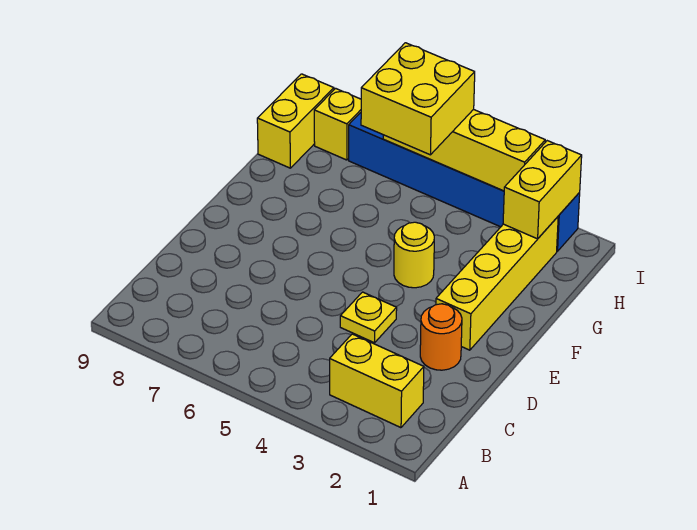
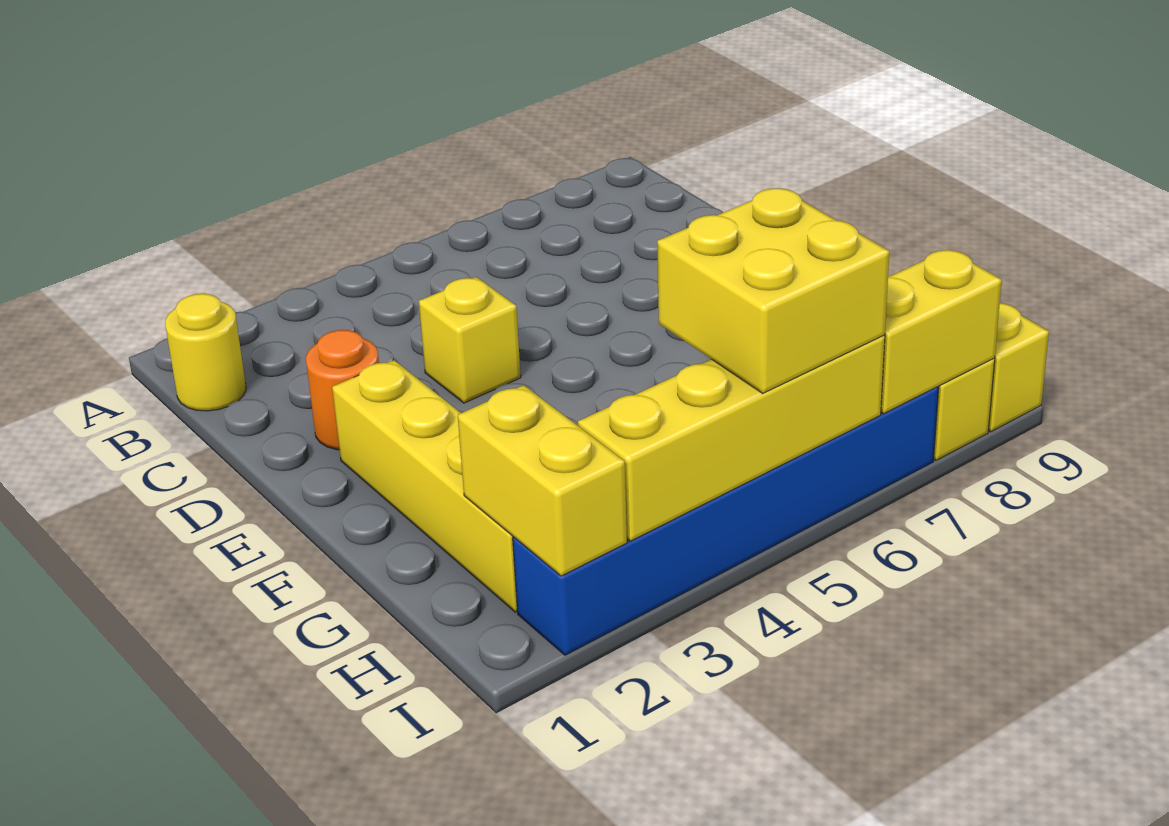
yellow 1x2 brick [330,334,424,428] -> yellow 1x2 brick moved to [881,250,1002,414]
yellow 1x1 plate [340,292,397,343] -> yellow 1x1 brick [419,277,521,403]
yellow 1x1 round brick [394,222,434,288] -> yellow 1x1 round brick moved to [165,294,246,411]

